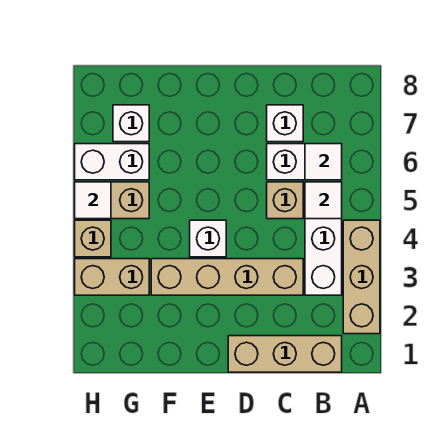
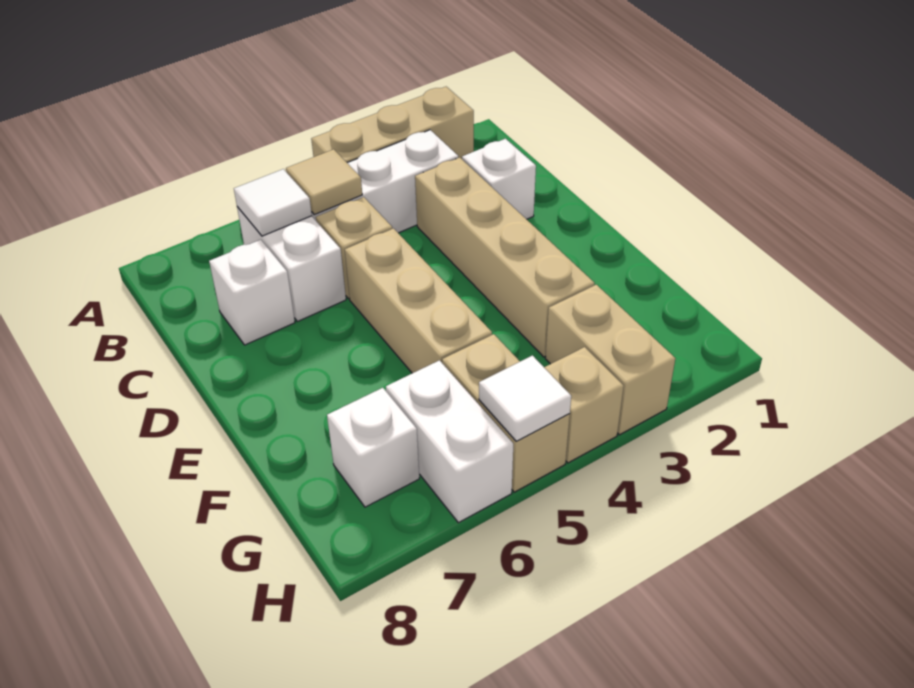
tan 1x3 brick [228,336,342,372] -> tan 1x3 brick moved to [345,229,492,373]
white 1x1 tile [305,182,342,219] -> tan 1x1 tile [286,149,362,215]
white 1x1 brick [190,220,226,257] -> white 1x1 brick moved to [462,139,536,219]

